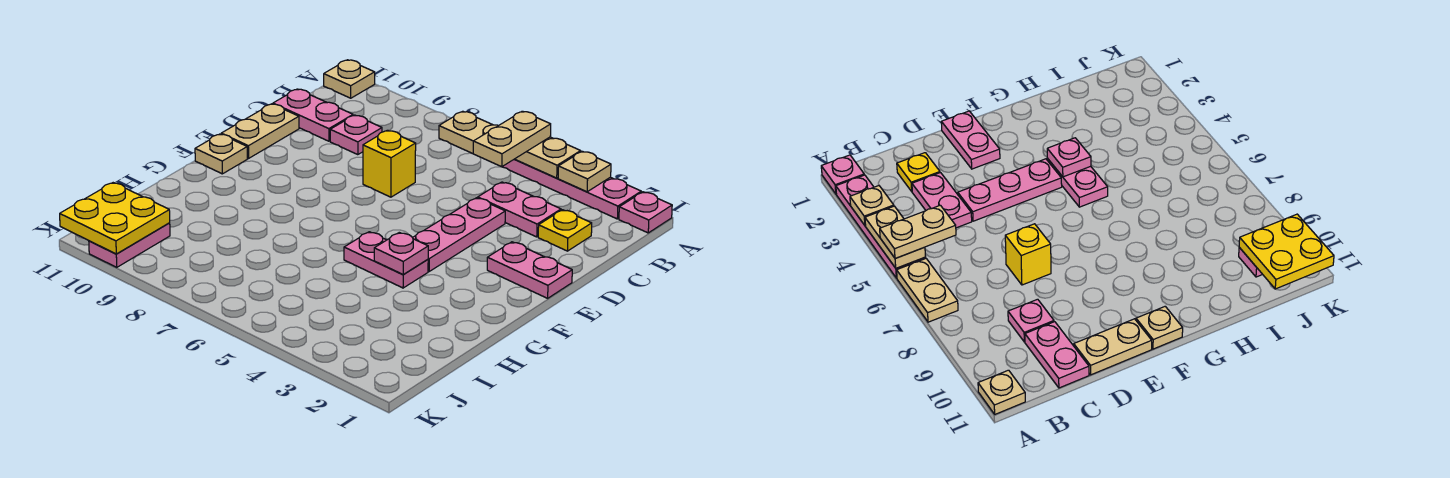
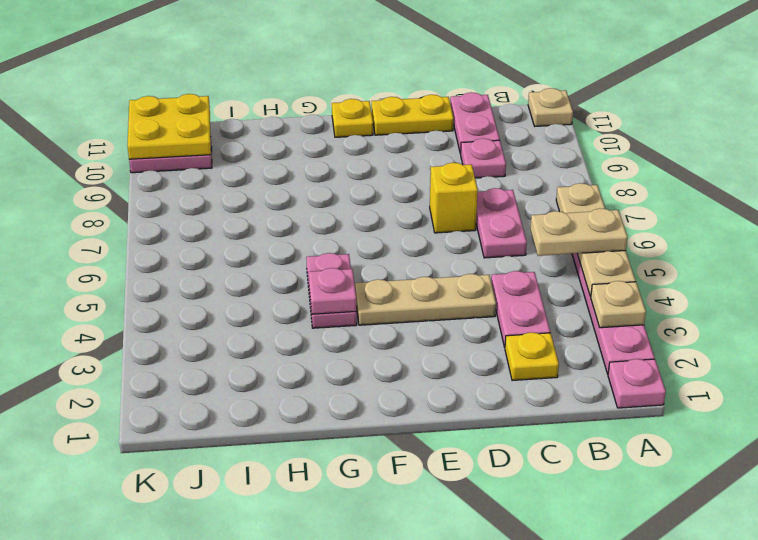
pink 1x3 plate [413,198,505,271] -> tan 1x3 plate [355,274,496,325]
tan 1x2 plate [221,104,299,158] -> yellow 1x2 plate [372,95,454,135]
pink 1x2 plate [487,242,572,298] -> pink 1x2 plate moved to [476,188,527,258]
tan 1x1 plate [195,134,247,174] -> yellow 1x1 plate [332,99,373,137]

